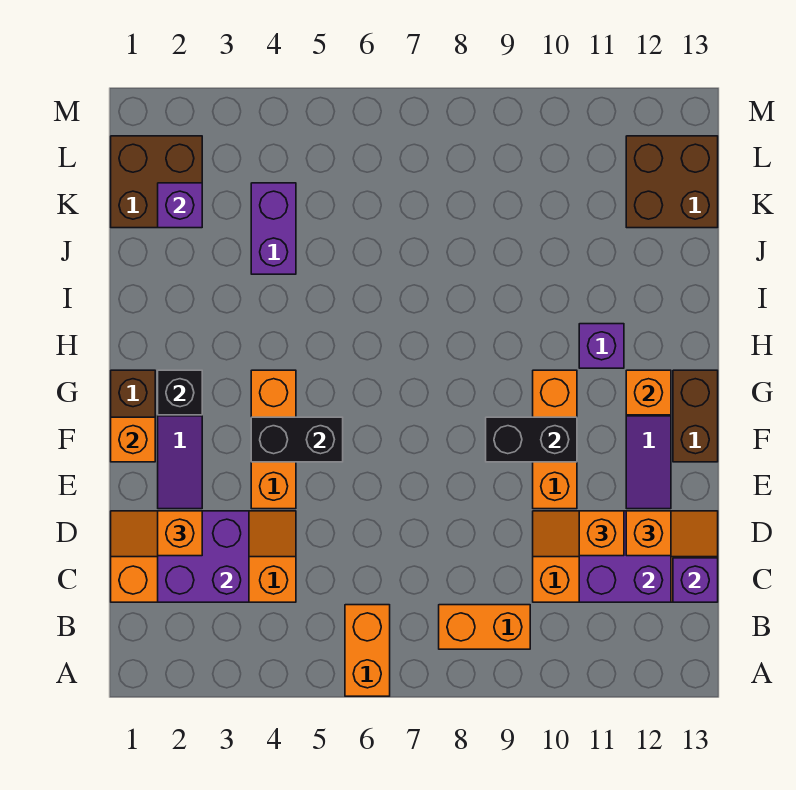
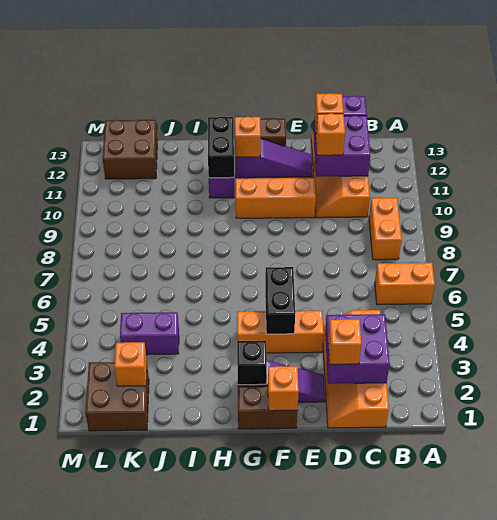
black 1x2 brick [486,417,577,462] -> black 1x2 brick moved to [208,117,234,178]
purple 1x1 brick [158,183,202,228] -> orange 1x1 brick [114,342,147,386]

